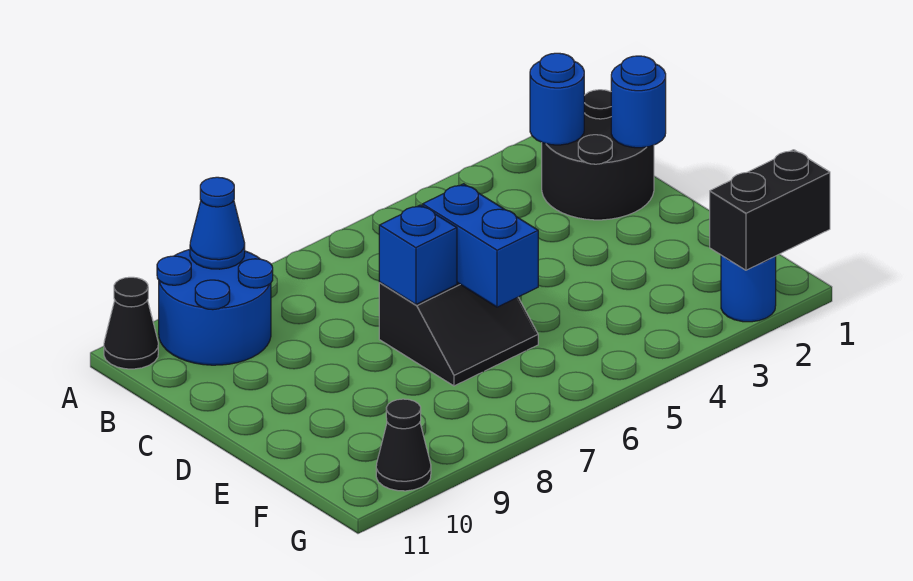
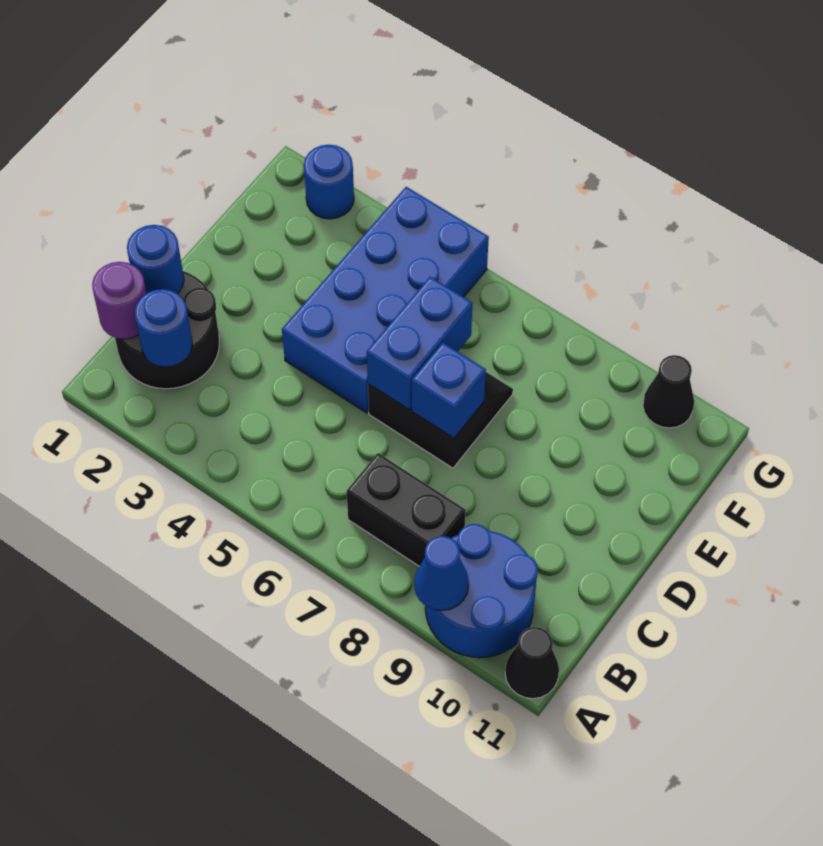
none -> purple 1x1 round brick [92,262,146,339]
none -> blue 2x4 brick [282,187,489,413]
black 1x2 brick [710,150,830,270] -> black 1x2 brick moved to [347,453,466,566]

